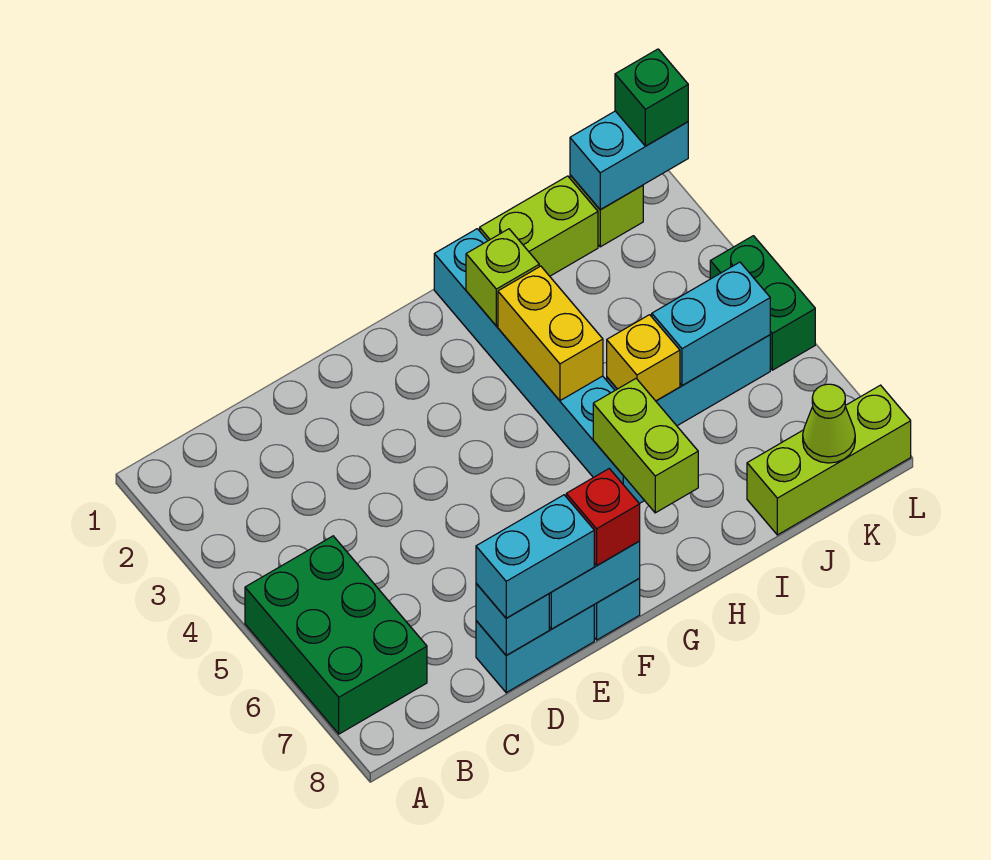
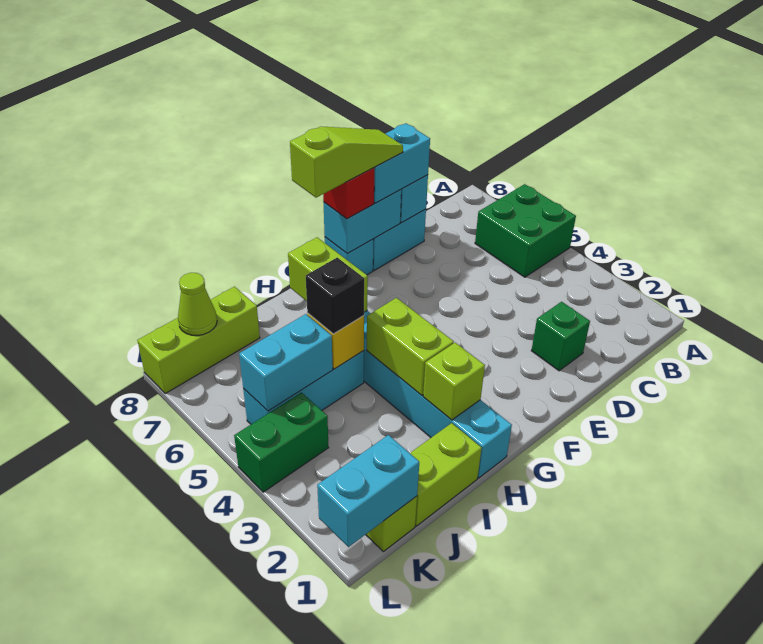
green 2x3 brick [245,536,427,734] -> green 2x2 brick [475,184,576,277]
none -> lime 1x3 slope [290,126,403,198]
yellow 1x2 brick [498,266,603,401] -> lime 1x2 brick [367,298,454,395]
none -> black 1x1 brick [306,258,364,334]
green 1x1 brick [615,49,688,146] -> green 1x1 brick moved to [531,302,590,371]
green 1x2 brick [710,236,815,370] -> green 1x2 brick turned to [234,392,329,492]

